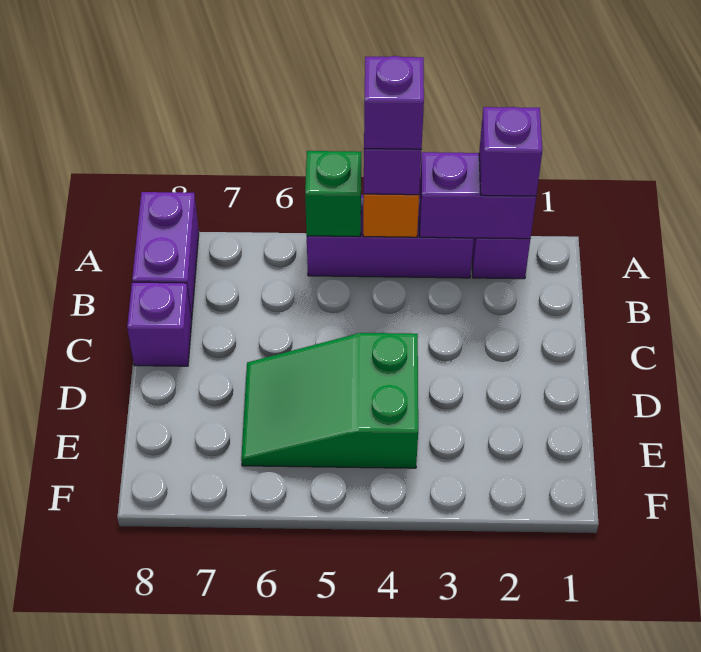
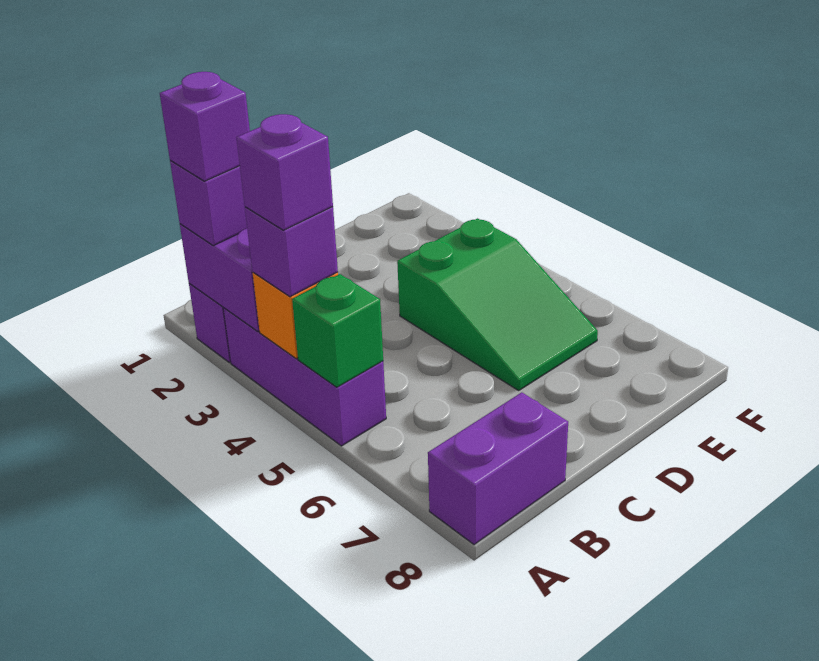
purple 1x1 brick [127,282,192,366] -> purple 1x1 brick moved to [160,72,250,181]

